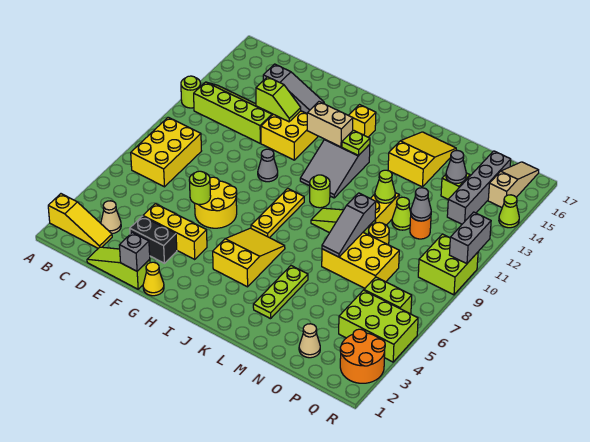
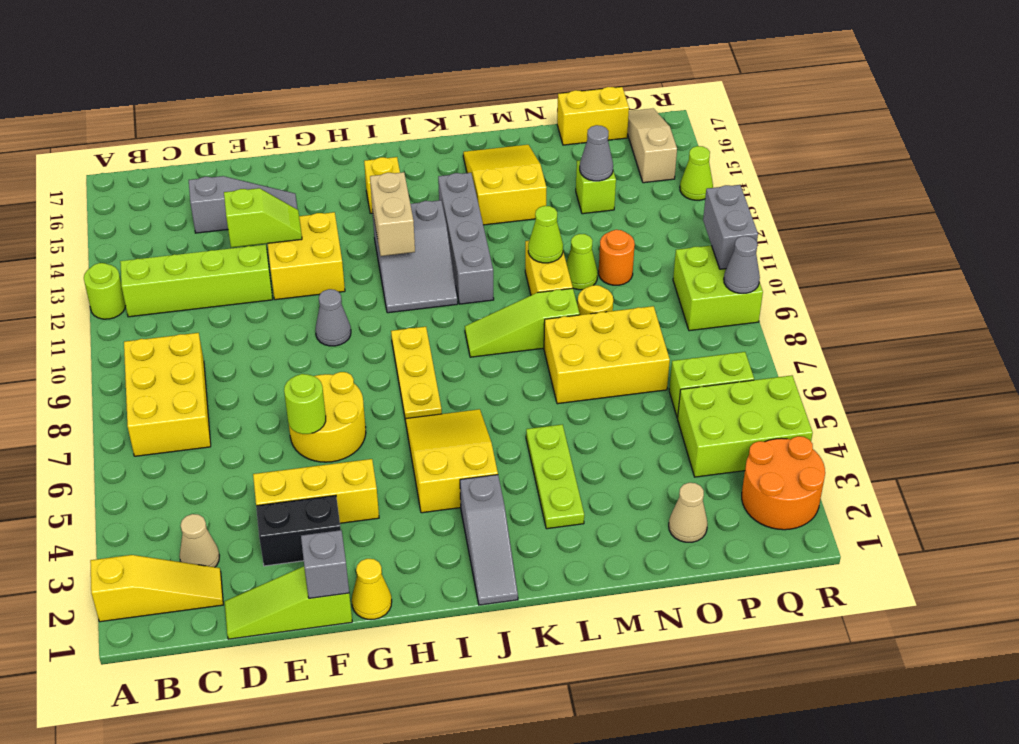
tan 1x2 brick [307,102,353,147] -> tan 1x2 brick turned to [370,172,415,256]
lime 1x1 round brick [310,175,330,208] -> none
lime 1x1 plate [342,130,370,155] -> none
grey 1x3 slope [322,193,376,257] -> grey 1x3 slope moved to [460,475,518,605]
grey 1x1 cone [411,188,431,221] -> grey 1x1 cone moved to [724,236,760,293]
none -> yellow 1x2 brick [557,87,629,145]
grey 1x4 brick [447,151,511,224] -> grey 1x4 brick moved to [438,173,494,304]

